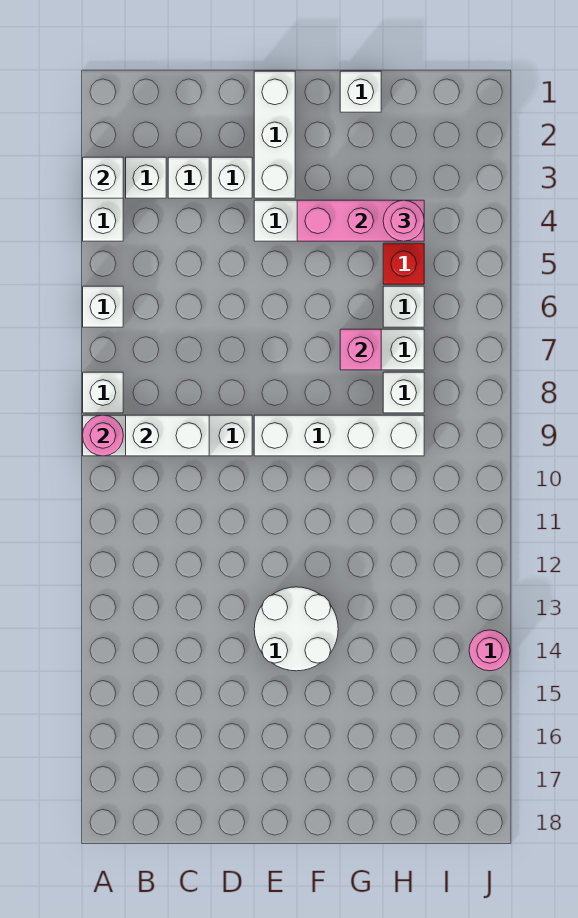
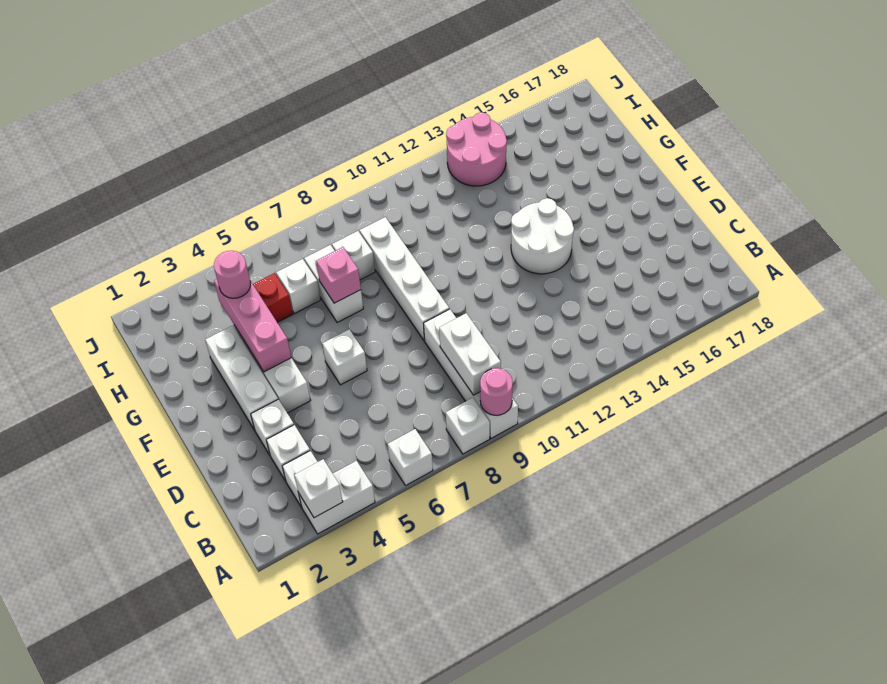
white 1x3 brick [254,71,295,198] -> white 1x3 brick turned to [206,326,278,430]
white 1x1 brick [340,71,381,112] -> white 1x1 brick moved to [322,329,367,385]
pink 1x1 round brick [469,630,510,671] -> pink 2x2 round brick [446,112,507,186]

